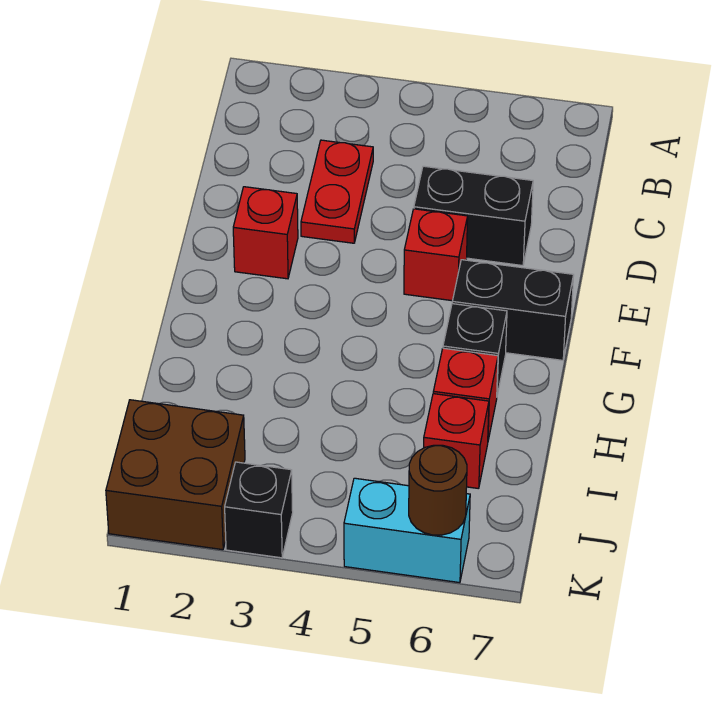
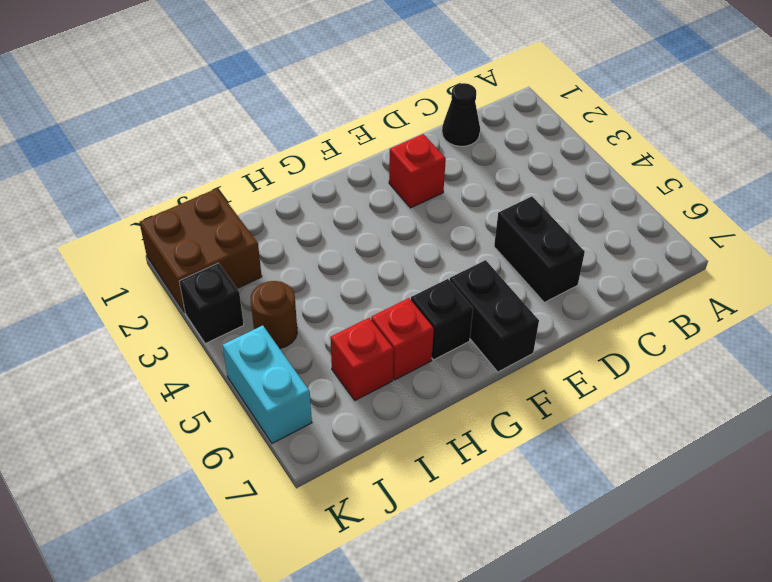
none -> black 1x1 cone [442,83,480,146]
red 1x2 plate [301,140,373,243] -> none
red 1x1 brick [404,209,468,301] -> none
brown 1x1 round brick [409,445,467,535] -> brown 1x1 round brick moved to [251,281,297,349]

